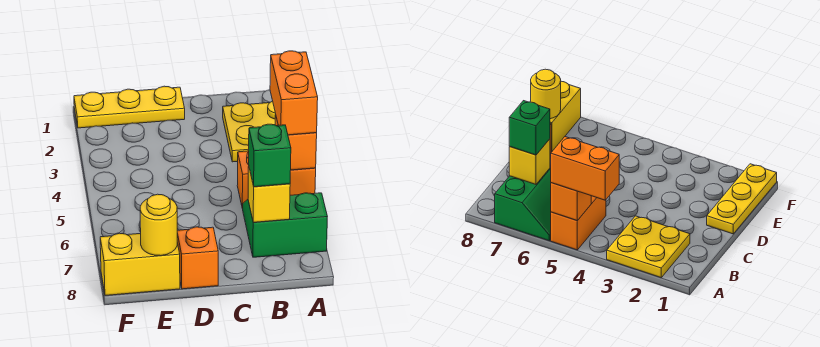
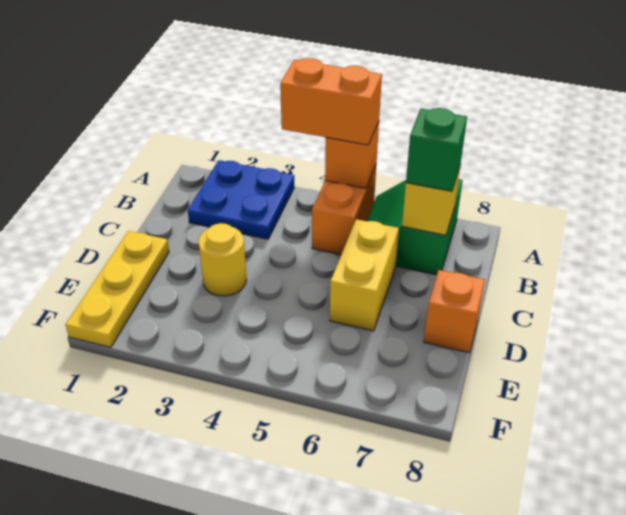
yellow 2x2 plate [223,101,276,162] -> blue 2x2 plate [188,160,294,239]
yellow 1x2 brick [100,233,180,295] -> yellow 1x2 brick moved to [330,219,399,331]
yellow 1x1 round brick [140,194,177,256] -> yellow 1x1 round brick moved to [198,223,247,296]

